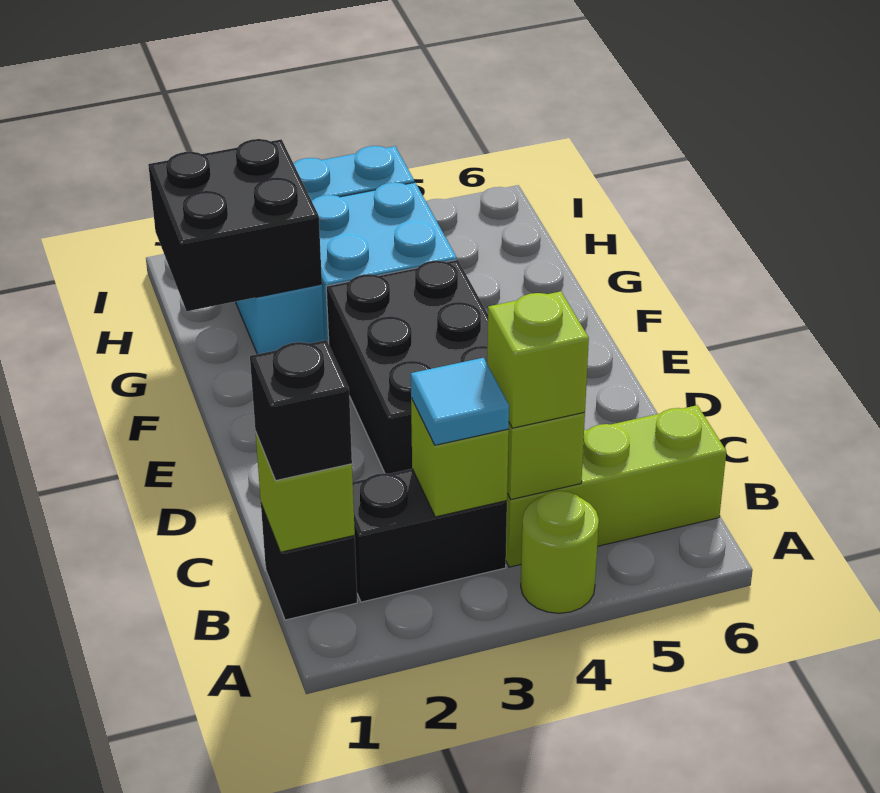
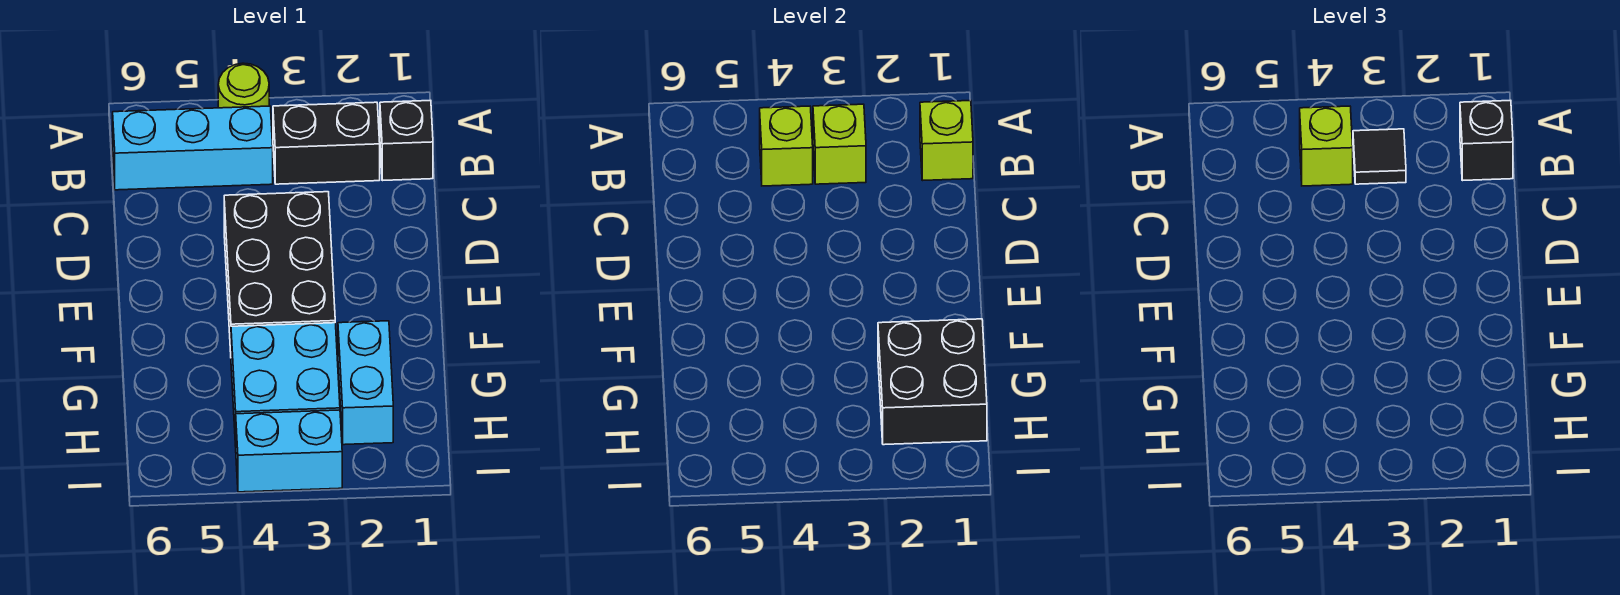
cyan 1x1 tile [411,358,509,445] -> black 1x1 tile [1353,129,1406,184]
lime 1x3 brick [506,405,726,567] -> cyan 1x3 brick [113,106,273,190]

